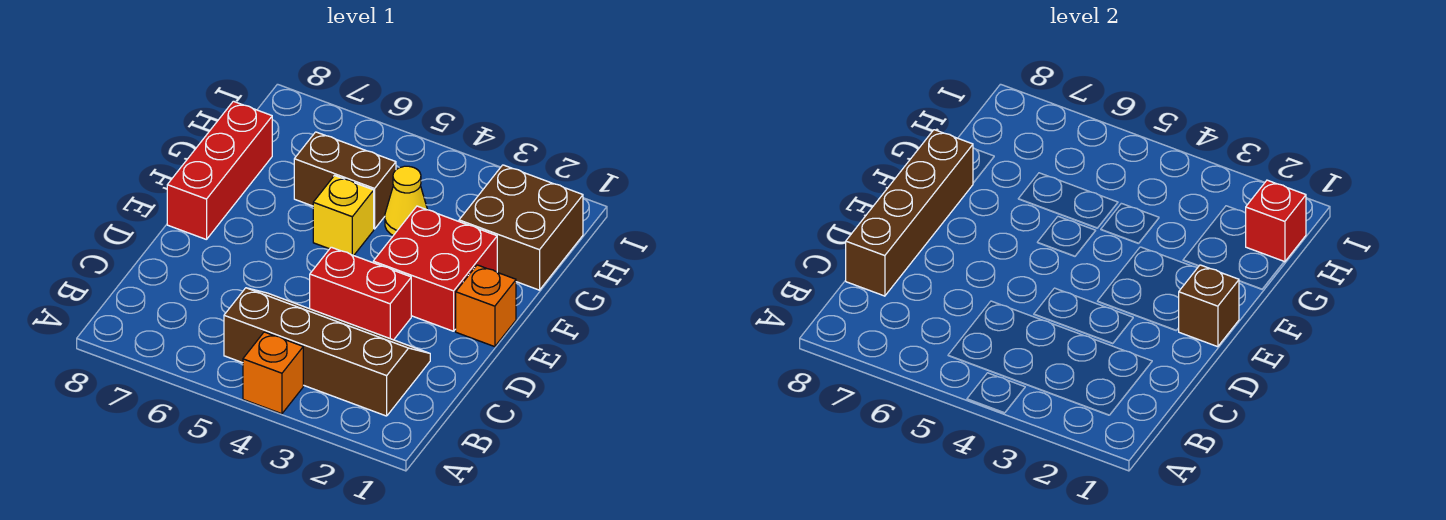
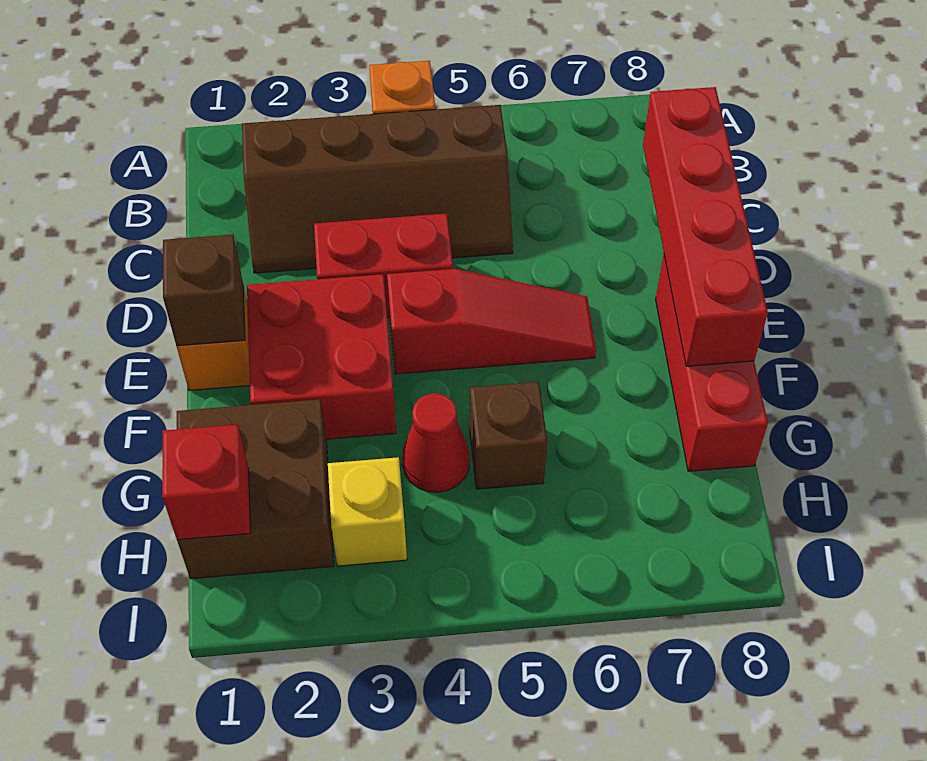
brown 1x4 brick [846,130,973,296] -> red 1x4 brick [643,87,768,366]
none -> red 1x3 slope [387,269,596,374]
yellow 1x1 brick [313,176,374,256] -> yellow 1x1 brick moved to [328,457,407,566]
yellow 1x1 cone [385,166,427,235] -> red 1x1 cone [402,393,470,492]
brown 1x2 brick [294,132,396,229] -> brown 1x1 brick [470,382,547,489]

